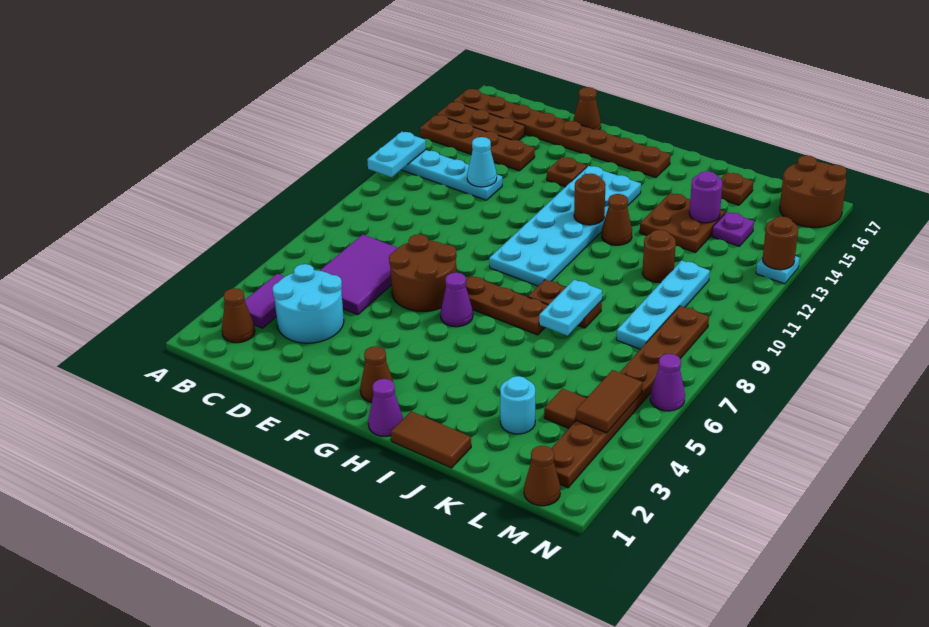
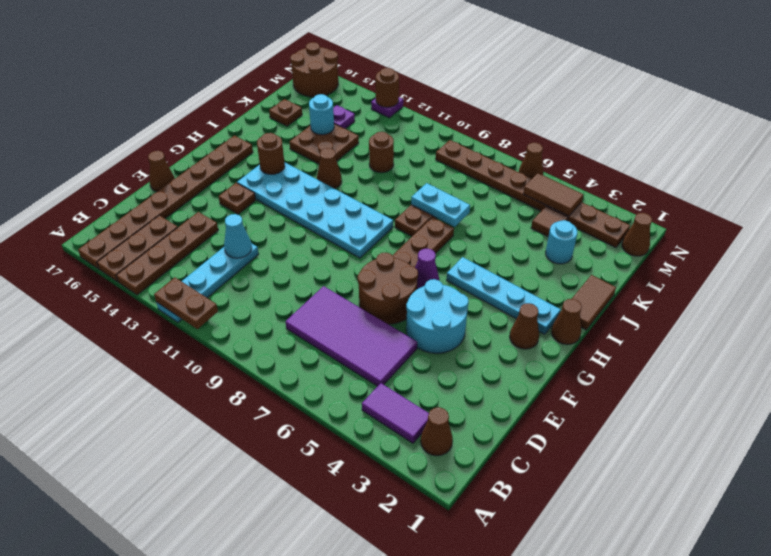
cyan 1x2 plate [367,132,426,177] -> brown 1x2 plate [154,278,218,329]
cyan 2x2 round brick [272,264,344,343] -> cyan 2x2 round brick moved to [406,279,469,353]
purple 2x3 tile [320,234,397,315] -> purple 2x4 tile [286,286,417,386]
purple 1x1 cone [368,379,403,436] -> brown 1x1 cone [551,299,582,344]
brown 1x1 round brick [574,173,606,225] -> brown 1x1 round brick moved to [257,133,285,174]
purple 1x1 round brick [689,171,722,223] -> cyan 1x1 round brick [309,94,334,135]
cyan 1x4 plate [616,260,710,349] -> cyan 1x4 plate moved to [447,257,561,334]
purple 1x1 cone [650,354,685,411] -> brown 1x1 cone [519,143,543,178]
cyan 1x1 plate [756,256,800,284] -> purple 1x1 plate [371,97,403,118]

